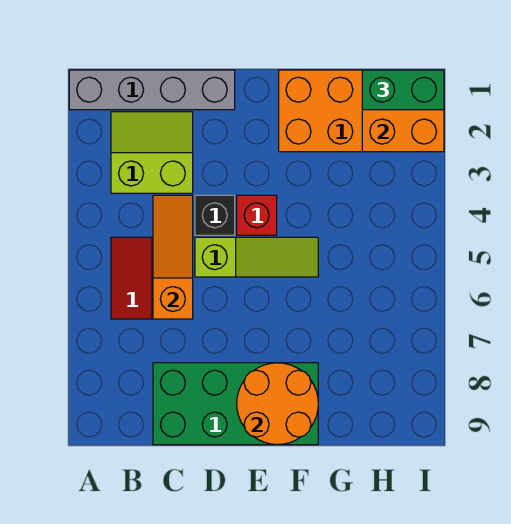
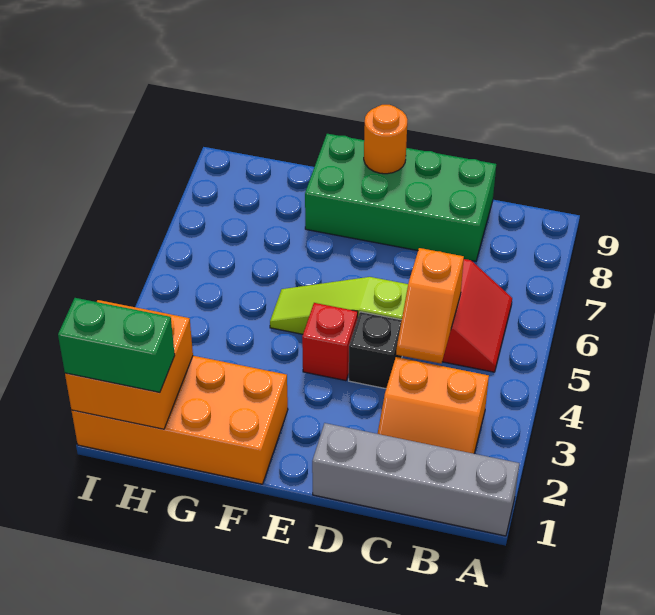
lime 2x2 slope [111,112,193,193] -> orange 2x2 slope [378,357,489,454]
orange 1x3 slope [153,195,193,319] -> orange 1x2 slope [396,248,464,364]
orange 2x2 round brick [237,363,318,445] -> orange 1x1 round brick [364,105,407,174]

